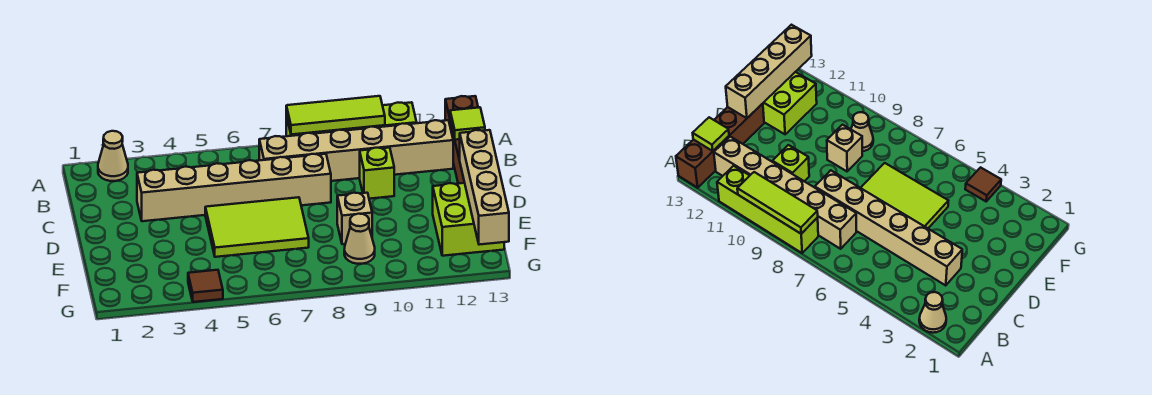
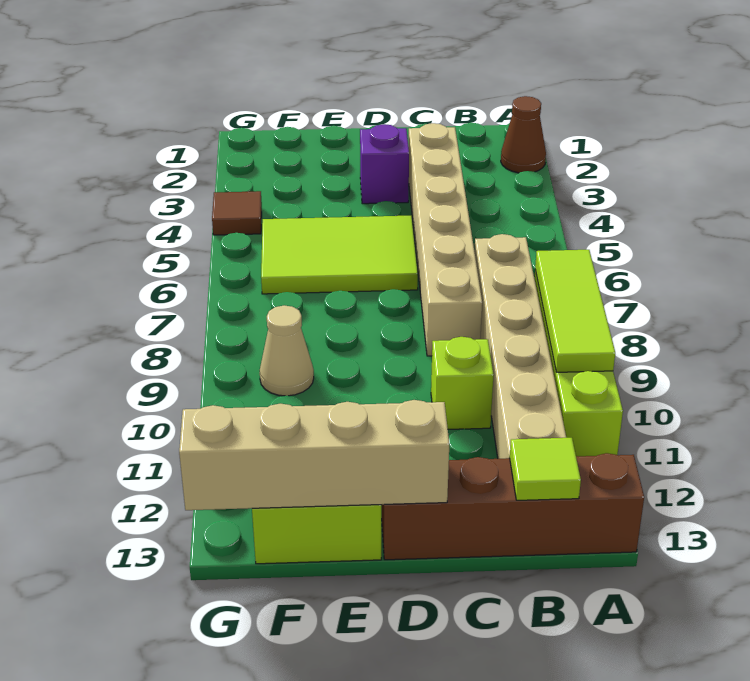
tan 1x1 cone [98,131,128,181] -> brown 1x1 cone [501,96,546,173]
none -> purple 1x1 brick [360,124,409,204]
lime 2x3 tile [205,197,309,257] -> lime 2x3 tile turned to [261,216,418,294]
tan 1x1 brick [337,193,372,244] -> none

